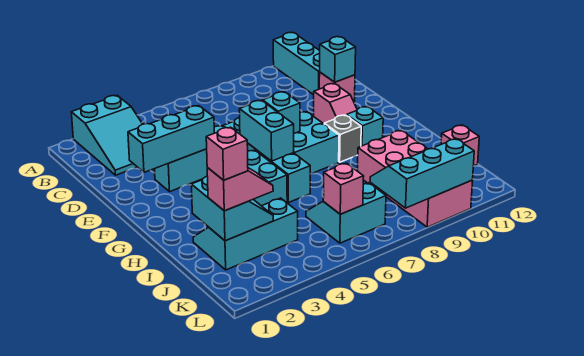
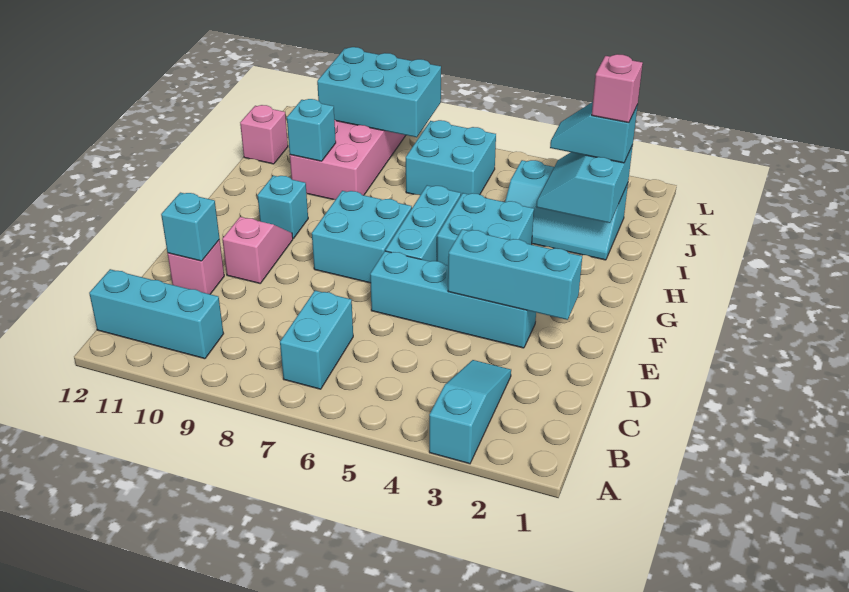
cyan 2x3 slope [71,96,142,175] -> cyan 1x3 slope [429,360,511,464]
cyan 1x3 brick [273,33,320,95] -> cyan 1x3 brick turned to [89,269,224,359]
cyan 1x2 brick [239,100,294,161] -> cyan 1x2 brick moved to [280,291,353,389]
cyan 1x1 brick [263,92,300,133] -> cyan 1x1 brick moved to [287,99,336,161]
grey 1x1 brick [324,115,361,162] -> none
pink 1x2 slope [207,168,273,211] -> cyan 1x2 slope [550,102,638,163]
cyan 2x2 slope [306,183,386,243] -> cyan 2x2 brick [406,120,496,195]
pink 1x1 brick [323,163,364,214] -> none
cyan 2x3 slope [370,139,474,208] -> cyan 2x3 brick [317,47,441,137]

